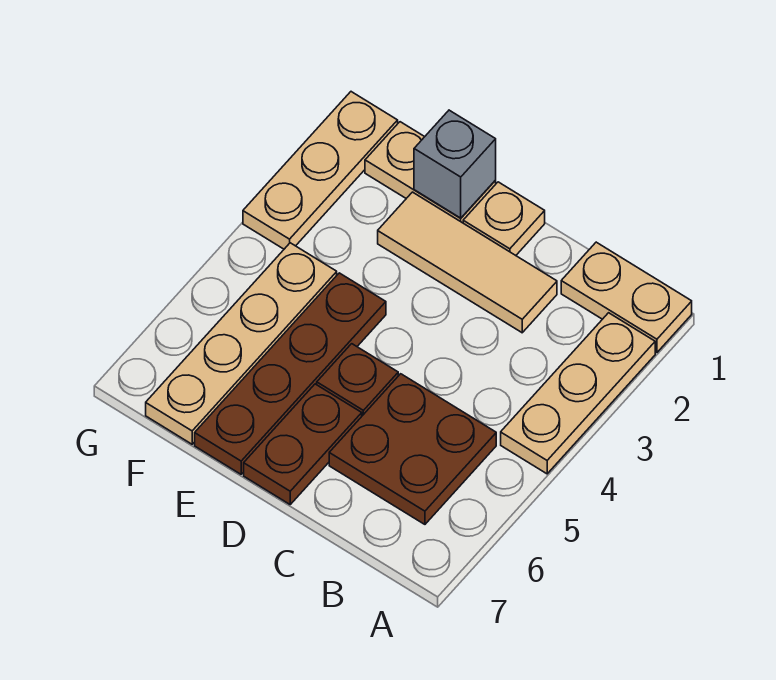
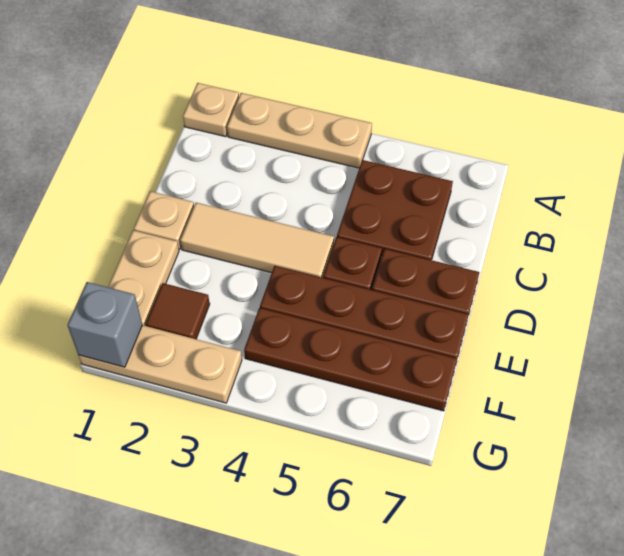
tan 1x2 plate [561,242,692,353] -> tan 1x1 plate [183,83,239,137]
tan 1x3 tile [378,192,557,333] -> tan 1x3 tile turned to [180,203,334,278]
grey 1x1 brick [414,110,496,218] -> grey 1x1 brick moved to [67,282,142,367]
none -> brown 1x1 tile [146,283,210,339]
tan 1x4 plate [146,243,337,444] -> brown 1x4 plate [244,308,457,411]

